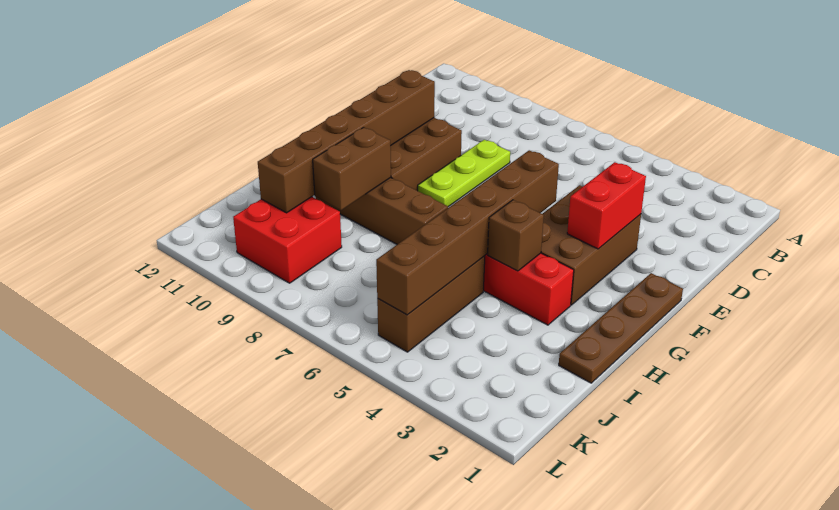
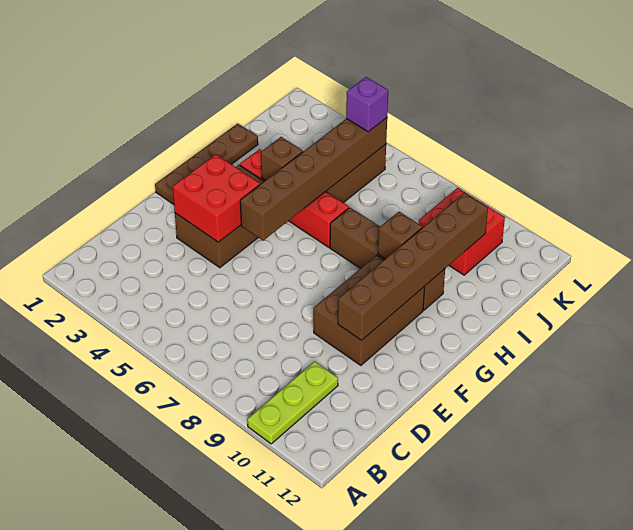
lime 1x3 plate [418,140,510,207] -> lime 1x3 plate moved to [247,361,338,444]
red 1x2 brick [567,162,646,249] -> red 2x2 brick [173,154,260,242]
brown 1x2 brick [313,127,391,210] -> brown 1x1 brick [378,212,422,259]
none -> purple 1x1 brick [346,77,388,132]

